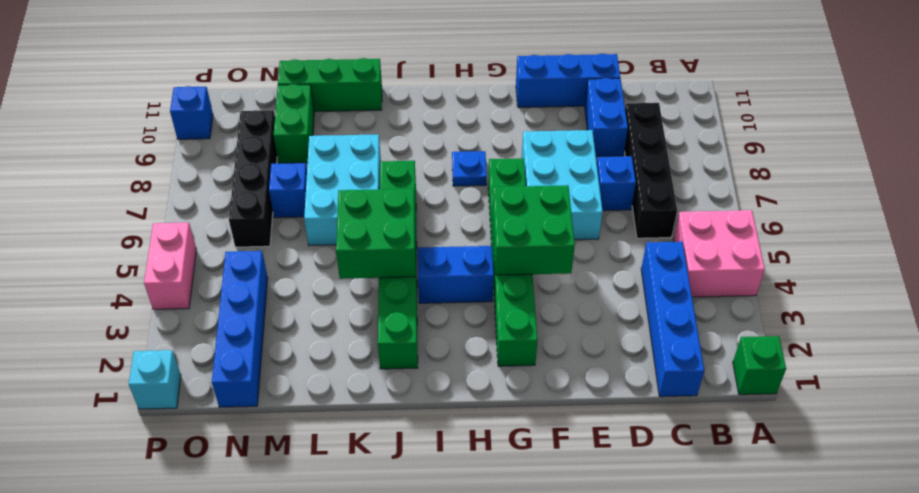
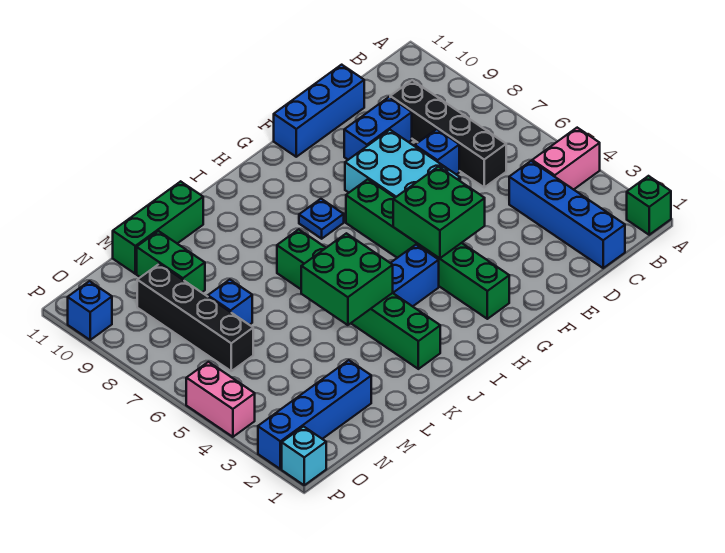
pink 2x2 brick [673,210,765,297] -> pink 1x2 brick [532,128,600,190]
blue 1x2 brick [585,78,628,157] -> blue 1x2 brick turned to [344,97,412,160]
cyan 2x3 brick [304,134,381,246] -> none
blue 1x4 brick [212,251,268,407] -> blue 1x4 brick turned to [258,360,371,469]

